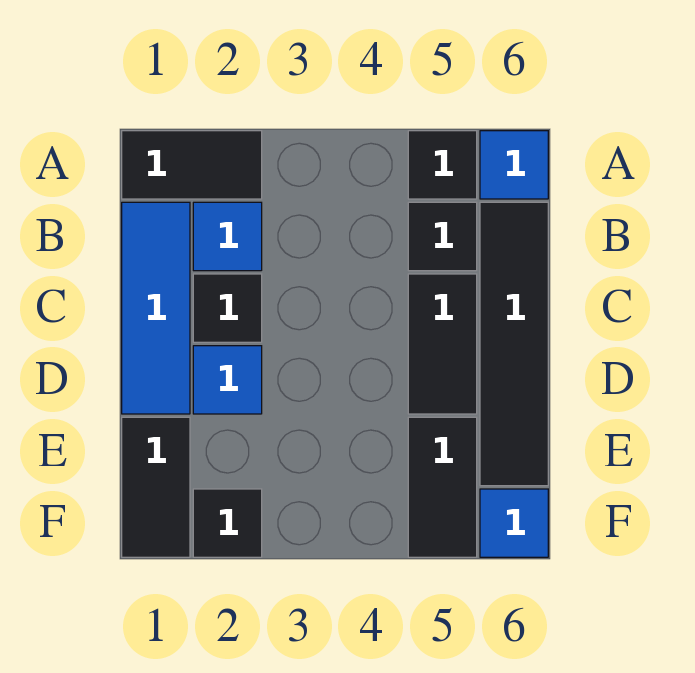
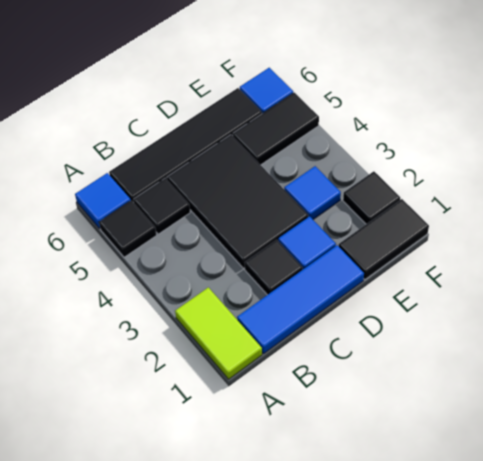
black 1x2 tile [122,131,262,199] -> lime 1x2 tile [175,287,262,379]
blue 1x1 tile [193,202,262,271] -> blue 1x1 tile moved to [284,166,341,219]
black 1x2 tile [408,274,477,414] -> black 2x3 tile [167,135,308,268]

